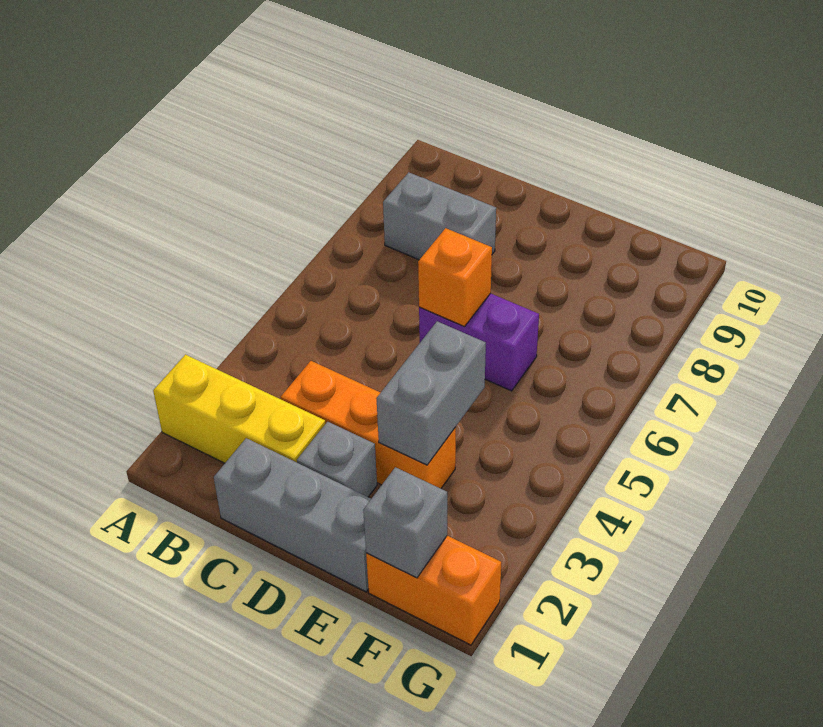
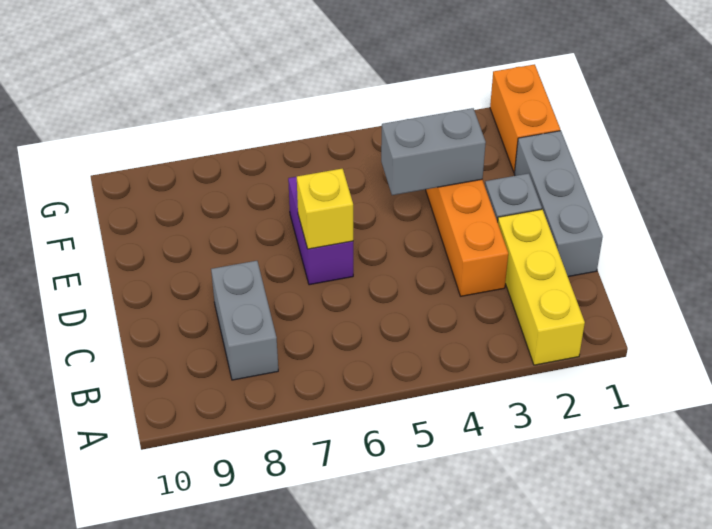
orange 1x1 brick [418,228,492,327] -> yellow 1x1 brick [297,169,353,249]
grey 1x1 brick [363,467,447,578] -> none

